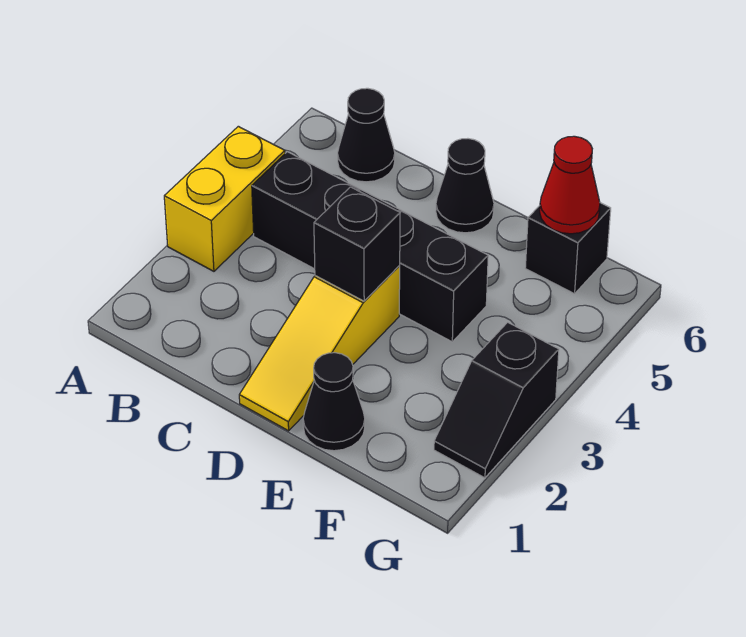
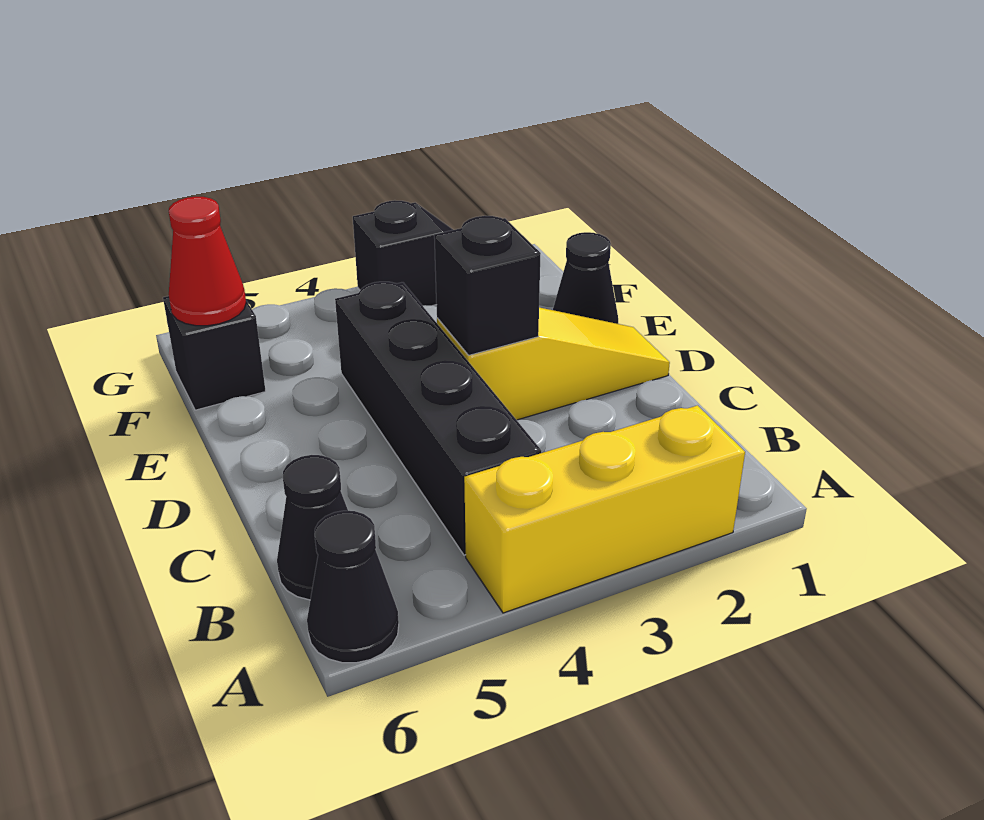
yellow 1x2 brick [164,126,285,271] -> yellow 1x3 brick [464,405,745,613]
black 1x1 cone [436,139,494,233] -> black 1x1 cone moved to [307,511,399,663]

